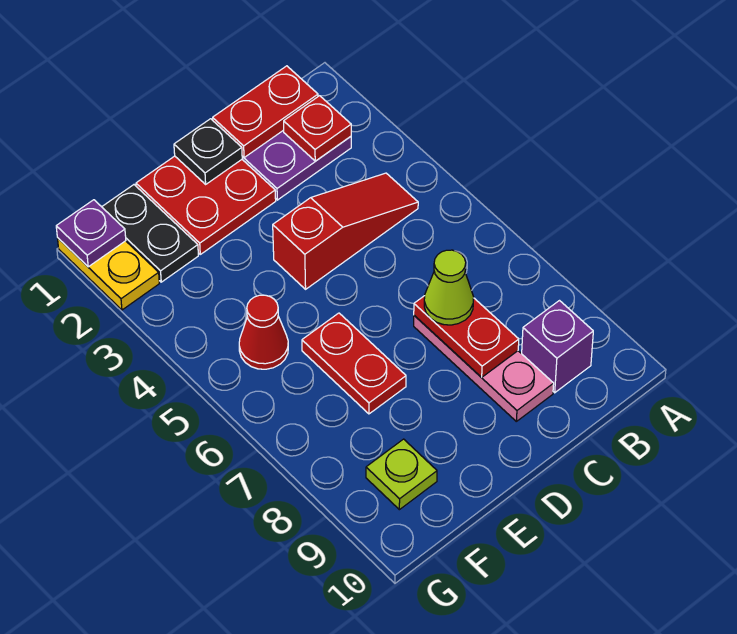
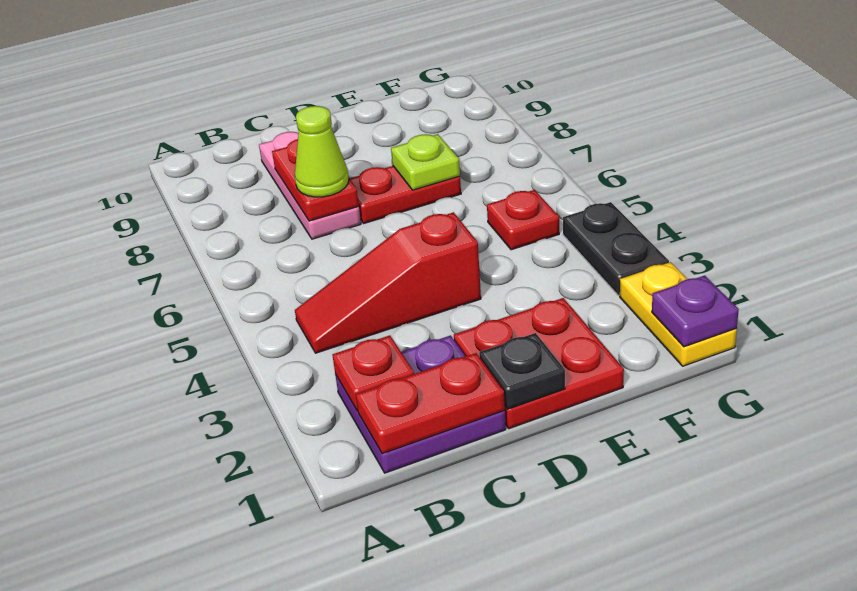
purple 1x1 brick [522,301,593,393] -> none
red 1x2 plate [302,313,406,414] -> red 1x2 plate turned to [350,166,461,223]
black 1x2 plate [102,185,198,282] -> black 1x2 plate moved to [563,202,669,296]
red 1x1 cone [239,295,288,369] -> red 1x1 plate [487,190,559,250]
lime 1x1 plate [366,439,437,510] -> lime 1x1 plate moved to [391,134,460,190]

